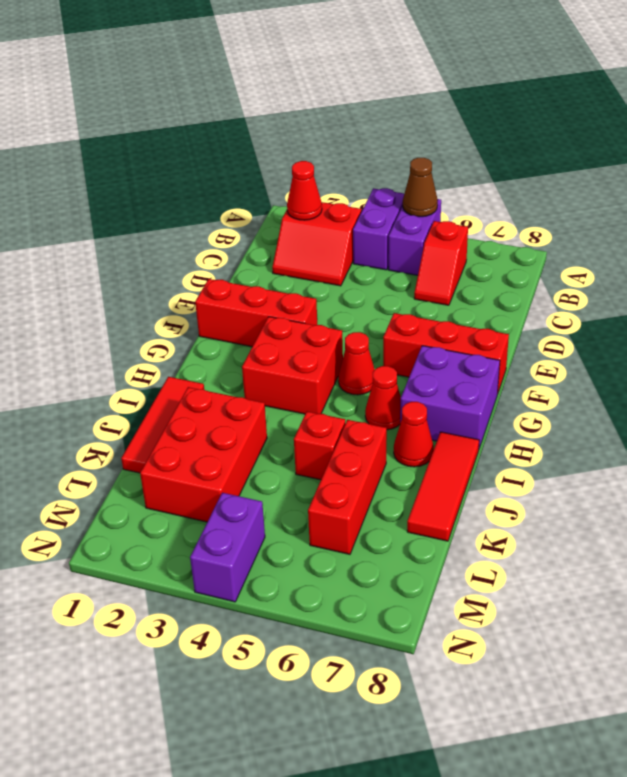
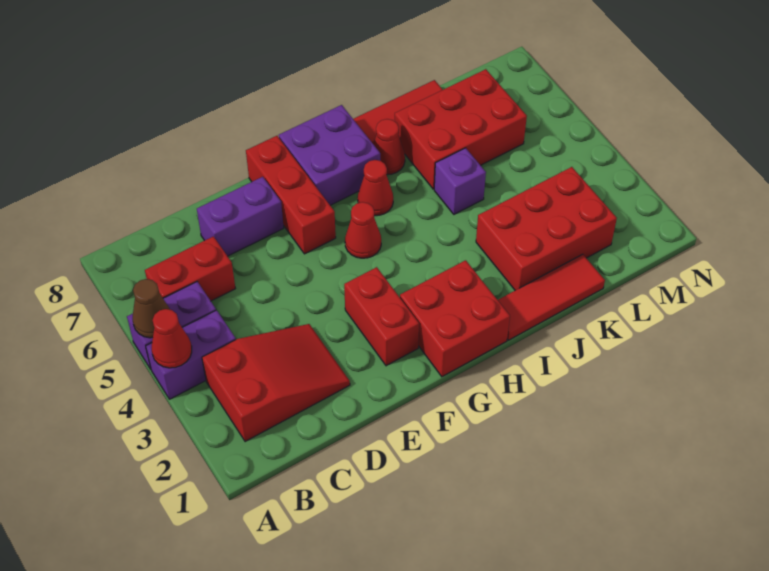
red 2x2 slope [272,202,361,286] -> red 2x3 slope [202,324,350,442]
red 1x1 cone [287,161,322,220] -> red 1x1 cone moved to [152,309,192,368]
red 1x2 slope [414,221,468,305] -> red 1x2 brick [145,236,235,301]
red 1x3 brick [195,279,317,347] -> red 1x2 brick [344,267,419,366]
red 2x2 brick [242,317,343,414] -> red 2x2 brick moved to [400,260,510,377]
red 1x1 brick [294,412,345,480] -> purple 1x1 brick [434,148,486,214]
red 1x3 brick [308,420,387,554] -> red 2x3 brick [395,69,527,189]
purple 1x2 brick [190,493,265,602] -> purple 1x2 brick moved to [197,177,284,256]

